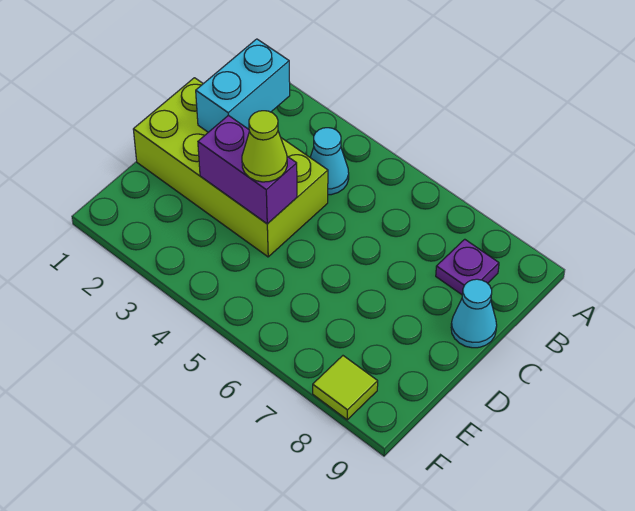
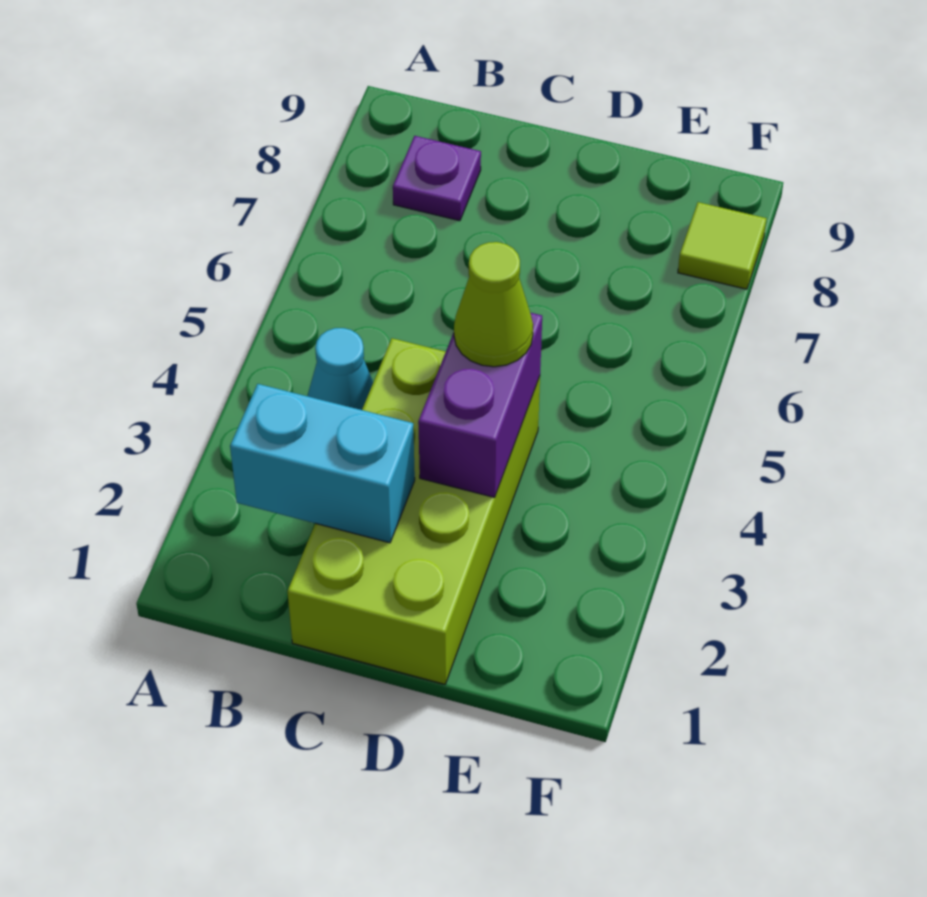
cyan 1x1 cone [451,279,497,348] -> none

